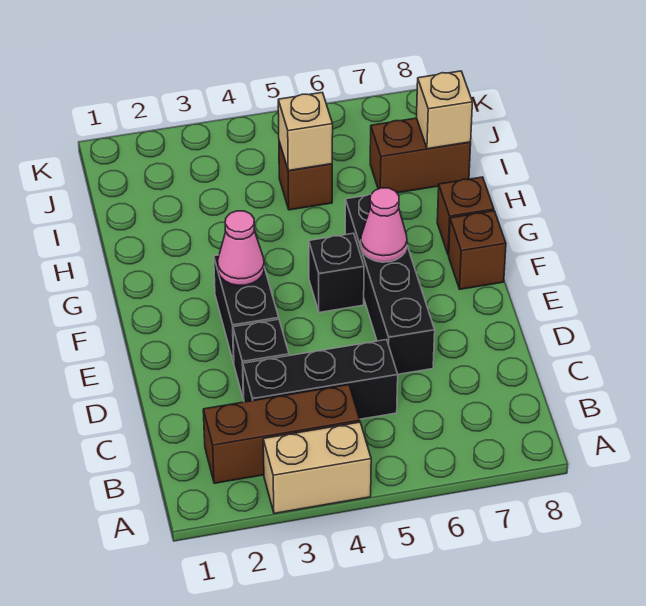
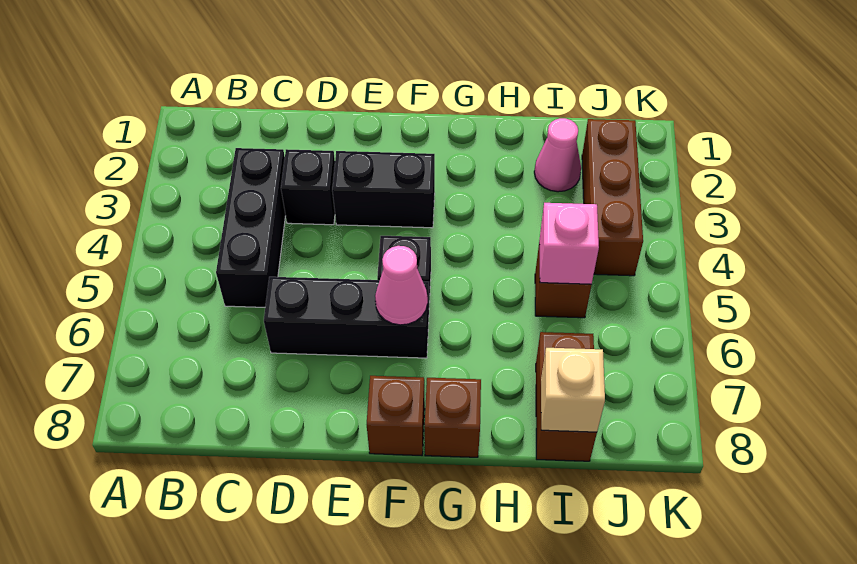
tan 1x2 brick [263,422,371,514] -> none
brown 1x3 brick [203,385,360,483] -> brown 1x3 brick moved to [582,119,643,276]
black 1x4 brick [345,194,435,374] -> black 1x3 brick [264,277,429,358]
pink 1x1 cone [218,211,264,285] -> pink 1x1 cone moved to [534,118,581,192]
tan 1x1 brick [278,92,333,171] -> pink 1x1 brick [539,203,599,284]

